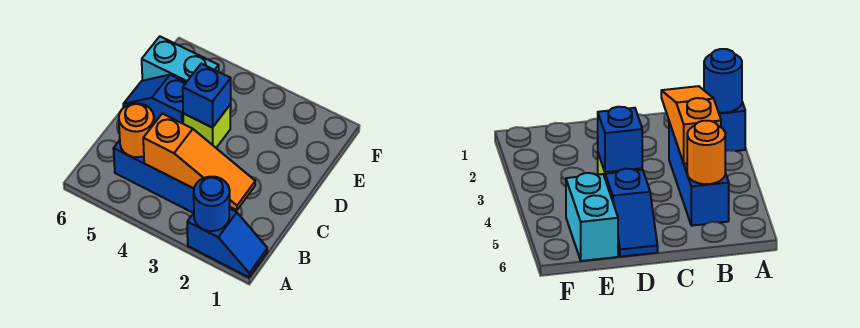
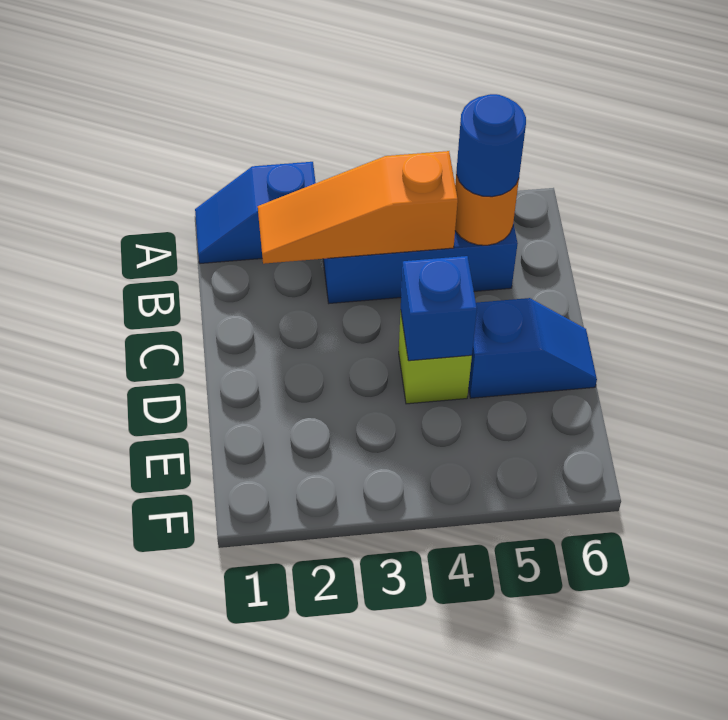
blue 1x1 round brick [194,177,230,231] -> blue 1x1 round brick moved to [457,94,526,197]
cyan 1x2 brick [142,37,219,82] -> none

